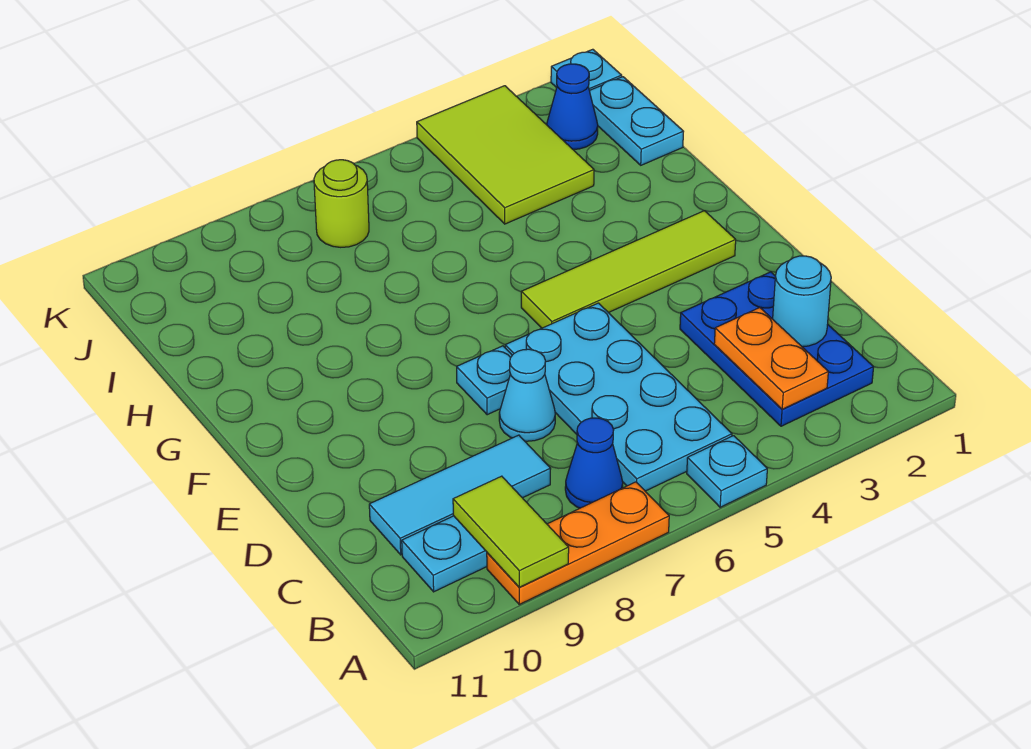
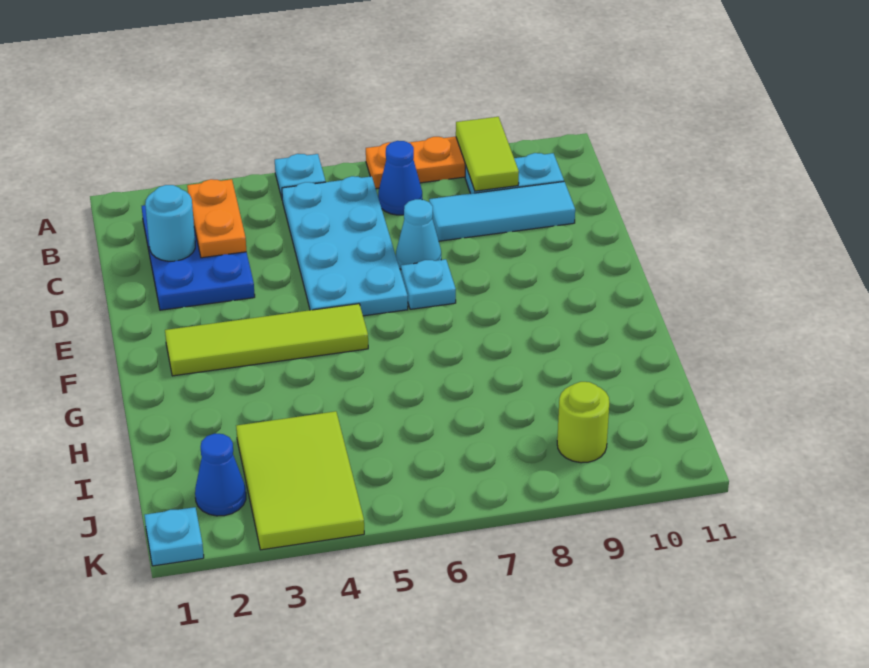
cyan 1x2 plate [590,77,684,165] -> none
lime 1x1 round brick [314,160,369,247] -> lime 1x1 round brick moved to [557,382,609,463]

